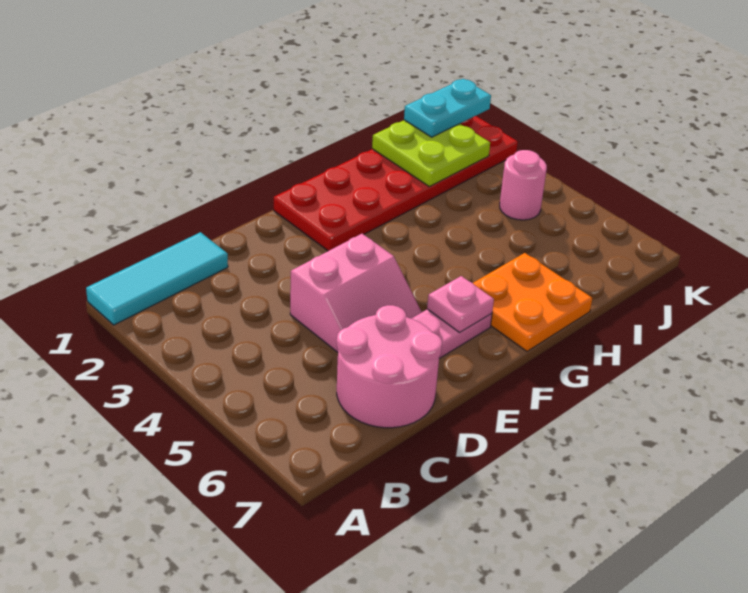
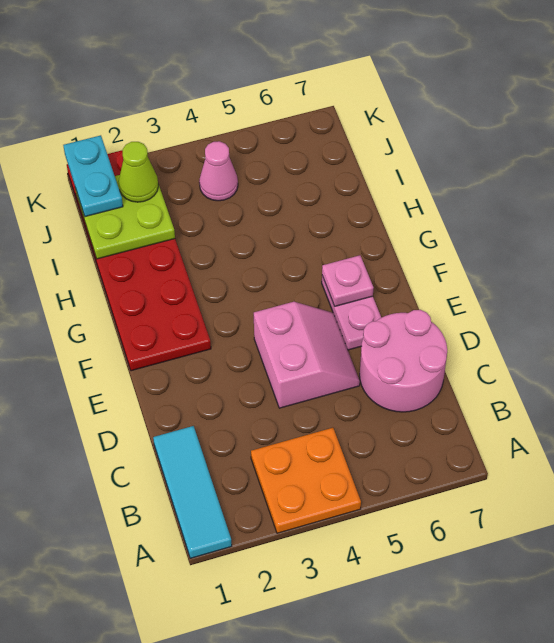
orange 2x2 plate [473,253,592,351] -> orange 2x2 plate moved to [251,428,361,533]
none -> lime 1x1 cone [119,142,158,202]
pink 1x1 round brick [500,150,547,220] -> pink 1x1 cone [199,141,238,201]

